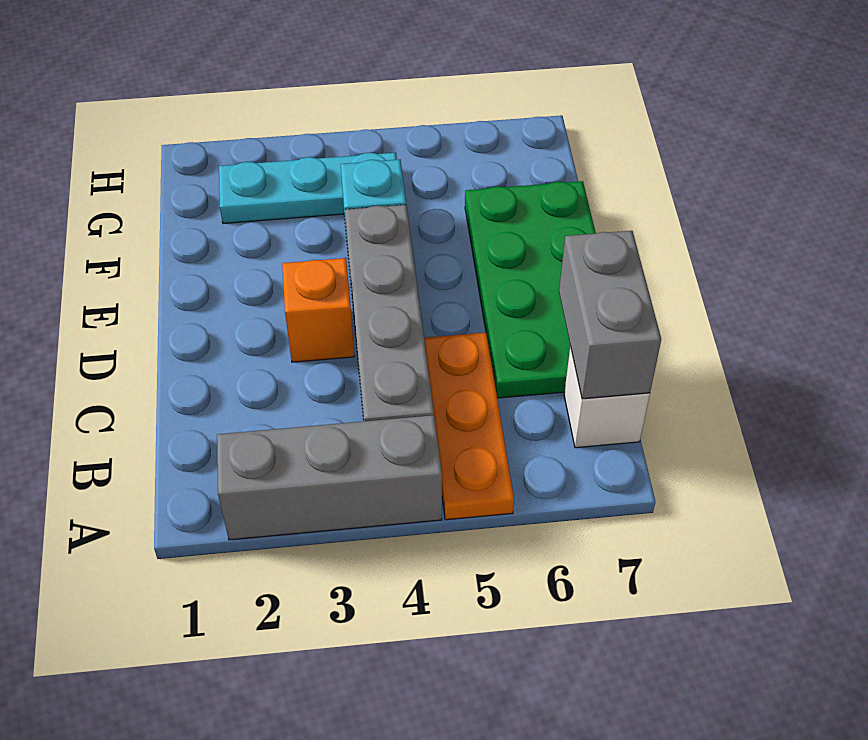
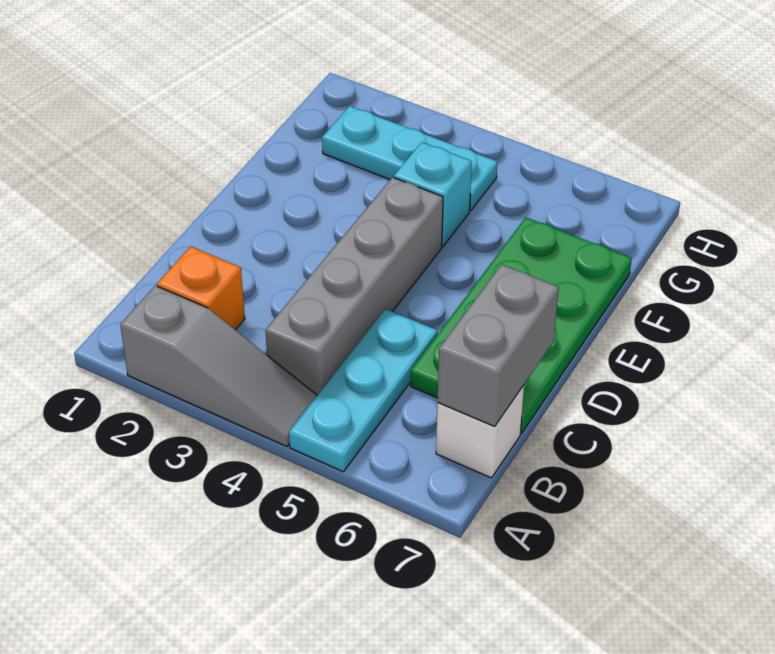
grey 1x3 brick [217,415,442,540] -> grey 1x3 slope [120,286,317,447]
orange 1x3 plate [424,332,514,520] -> cyan 1x3 plate [289,309,437,472]
orange 1x1 brick [282,258,354,362] -> orange 1x1 brick moved to [157,246,245,330]

